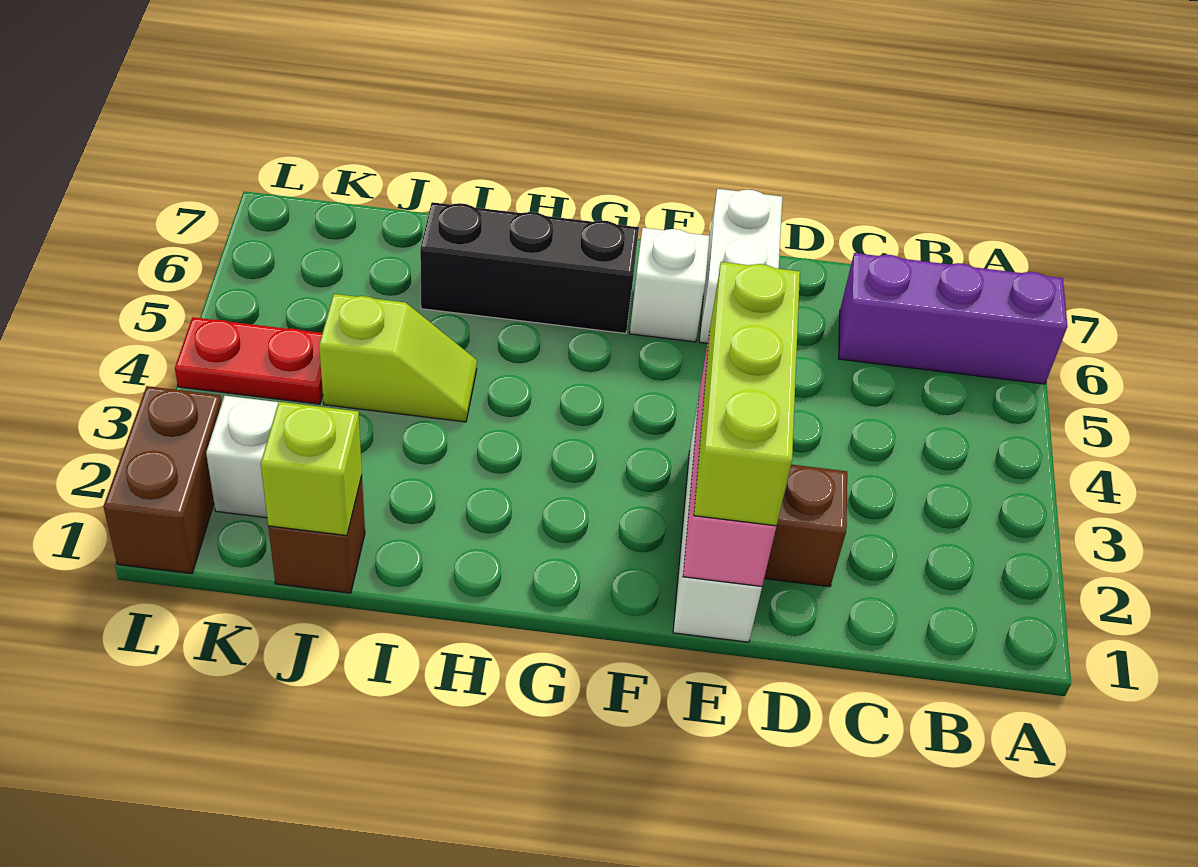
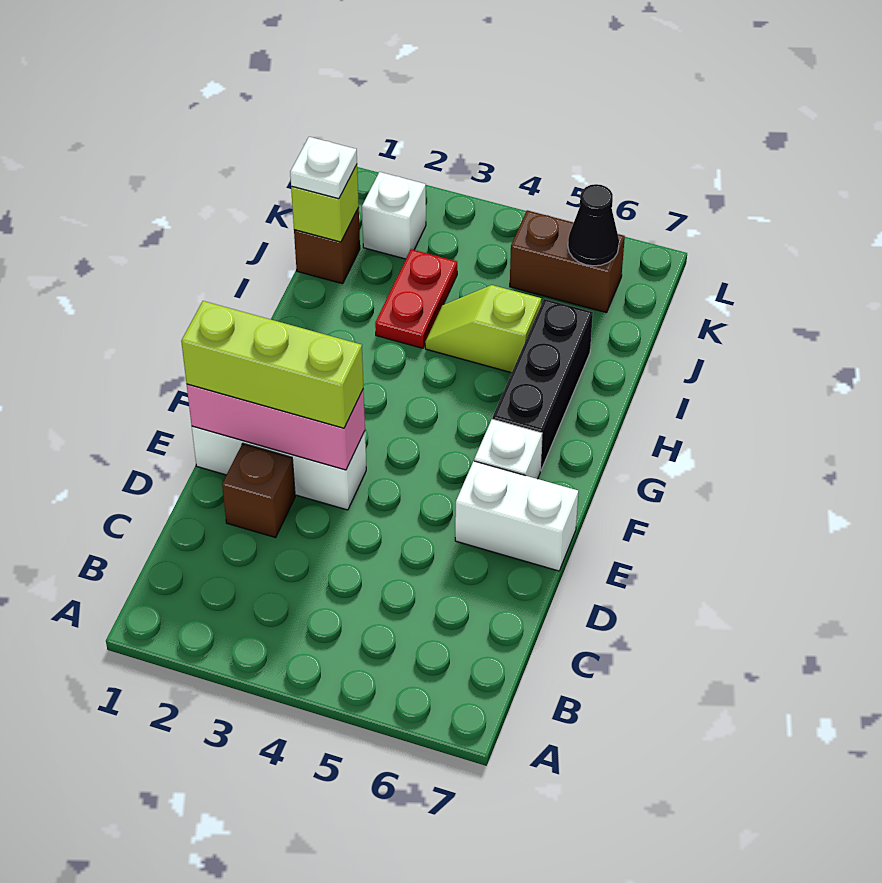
purple 1x3 brick [839,253,1068,384] -> none
lime 1x2 slope [319,294,477,422] -> lime 1x2 slope turned to [425,285,541,373]
none -> white 1x1 plate [290,137,357,199]
red 1x2 plate [175,317,323,404] -> red 1x2 plate moved to [375,249,457,348]
none -> black 1x1 cone [568,184,619,266]
brown 1x2 brick [103,386,222,574] -> brown 1x2 brick moved to [510,210,625,313]

